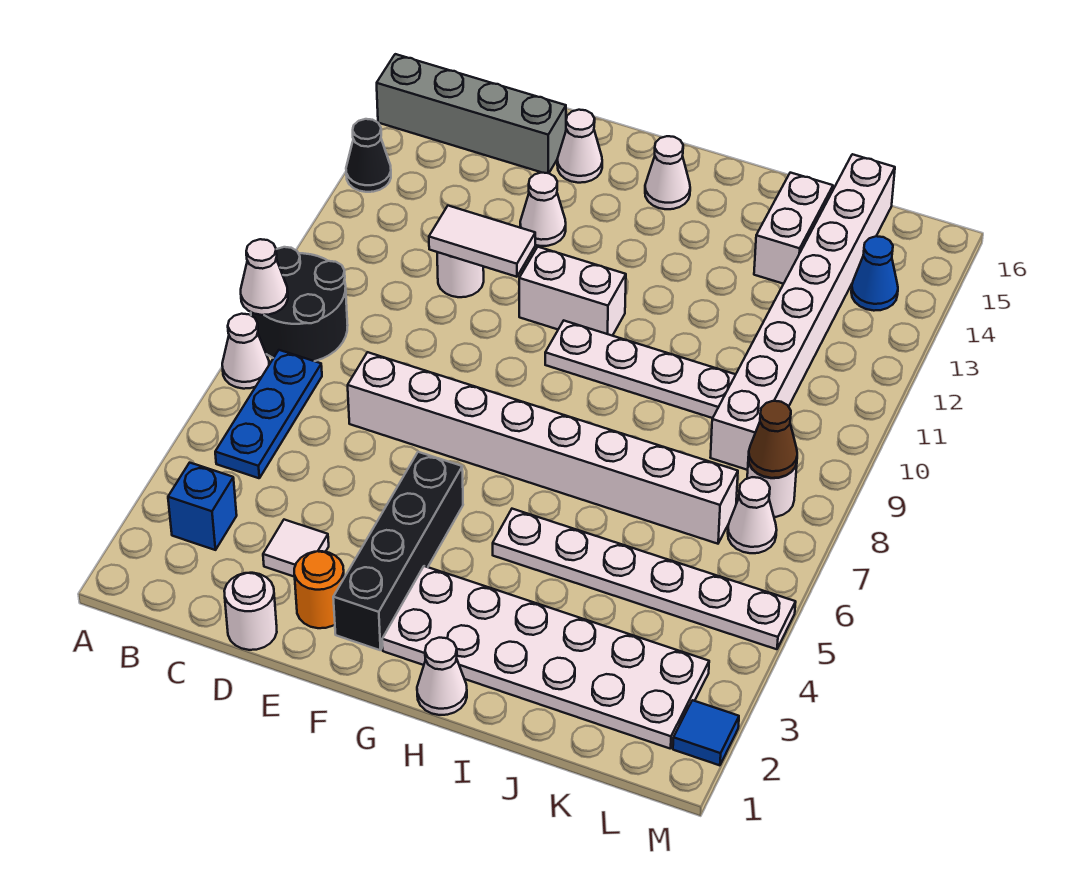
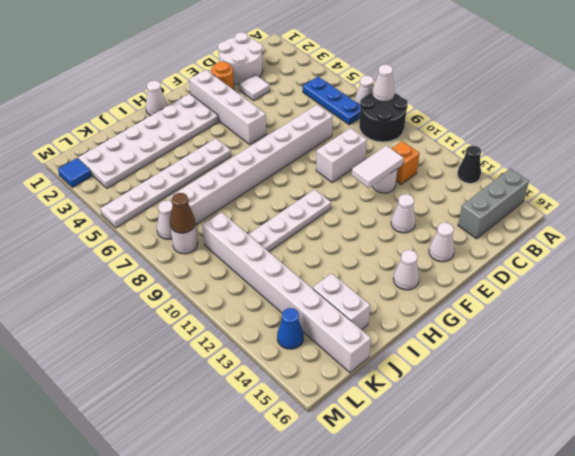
grey 1x4 brick [377,54,566,173] -> grey 1x3 brick [458,169,529,239]
blue 1x1 brick [168,463,237,550] -> none
none -> orange 1x1 brick [391,141,420,184]
white 1x1 round brick [224,573,277,650] -> white 2x2 round brick [218,32,263,84]
black 1x4 brick [333,452,463,650] -> white 1x4 brick [189,70,266,144]
white 1x2 brick [519,247,626,336] -> white 1x2 brick moved to [316,128,367,183]

